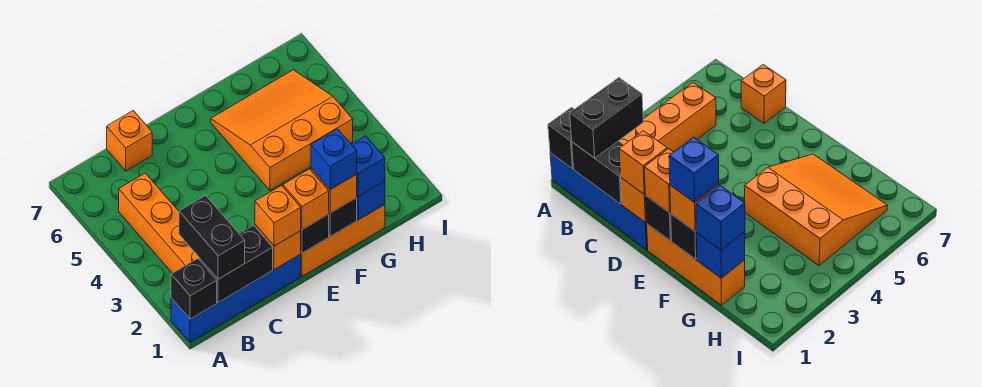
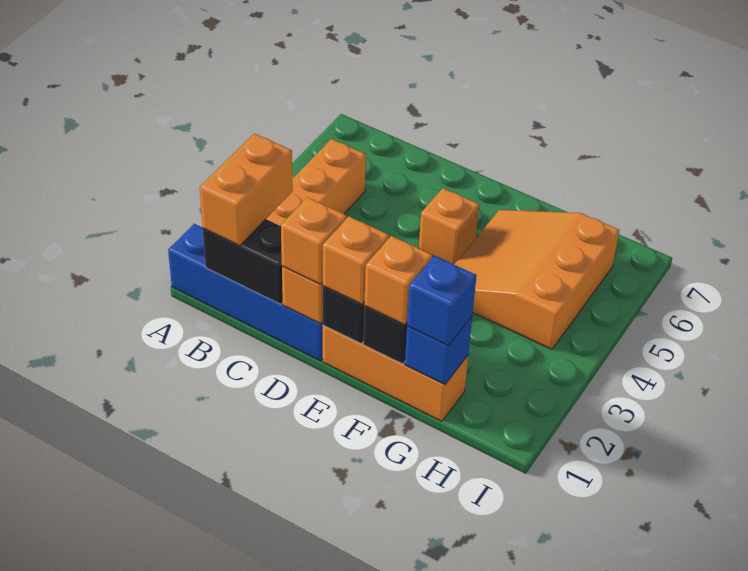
black 1x1 brick [171,258,217,319] -> none
black 1x2 brick [179,195,245,279] -> orange 1x2 brick [200,134,293,246]
orange 1x1 brick [107,111,152,171] -> orange 1x1 brick moved to [419,188,479,264]
blue 1x1 brick [311,129,357,189] -> none
orange 3x3 slope [211,70,353,191] -> orange 3x3 slope turned to [454,210,619,350]

